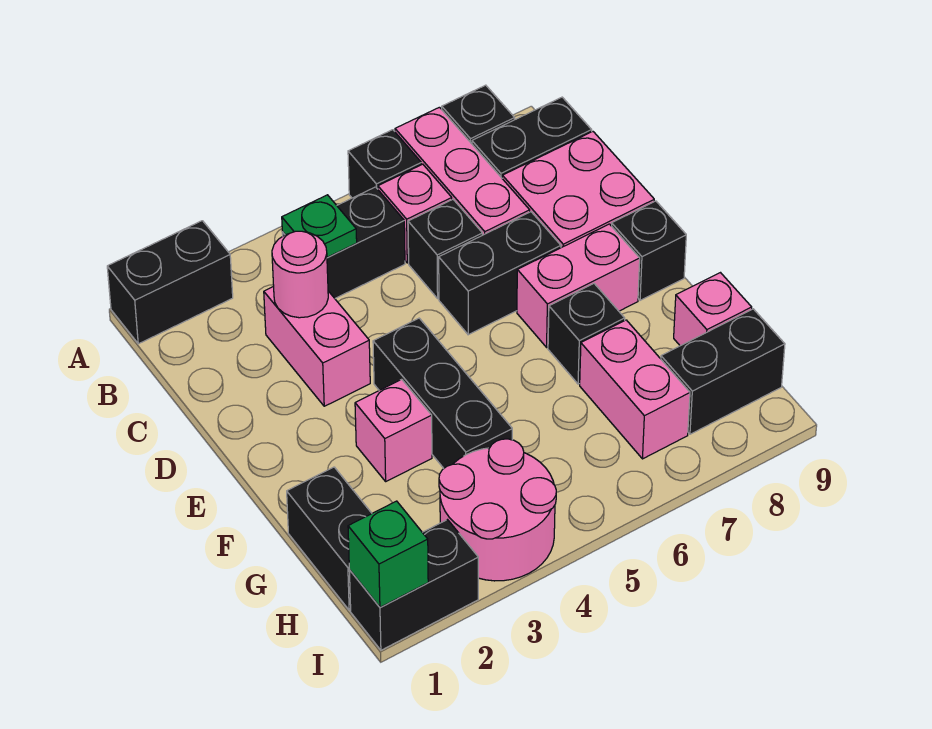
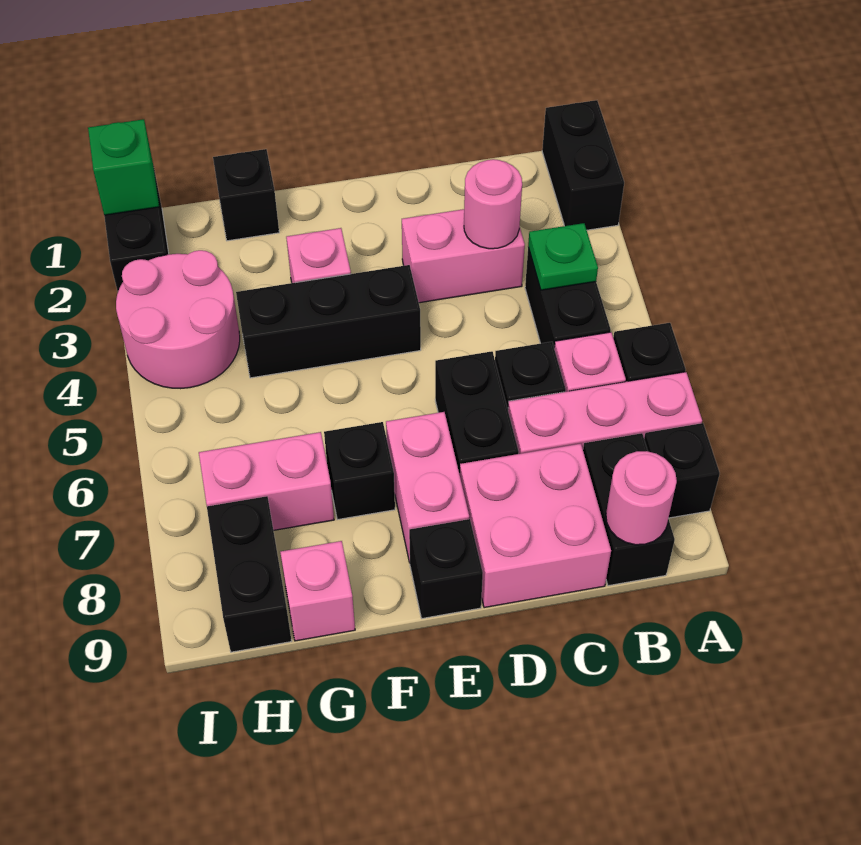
none -> pink 1x1 round brick [606,451,677,545]
black 1x2 brick [287,467,372,610] -> black 1x1 brick [213,149,279,241]

